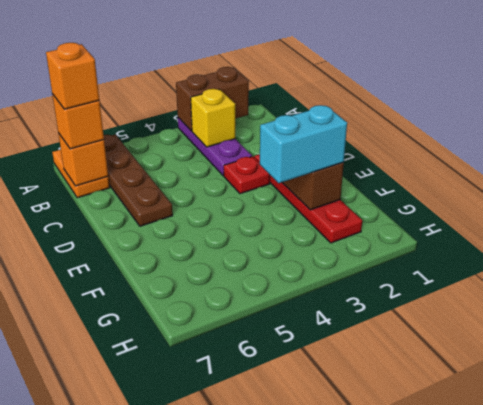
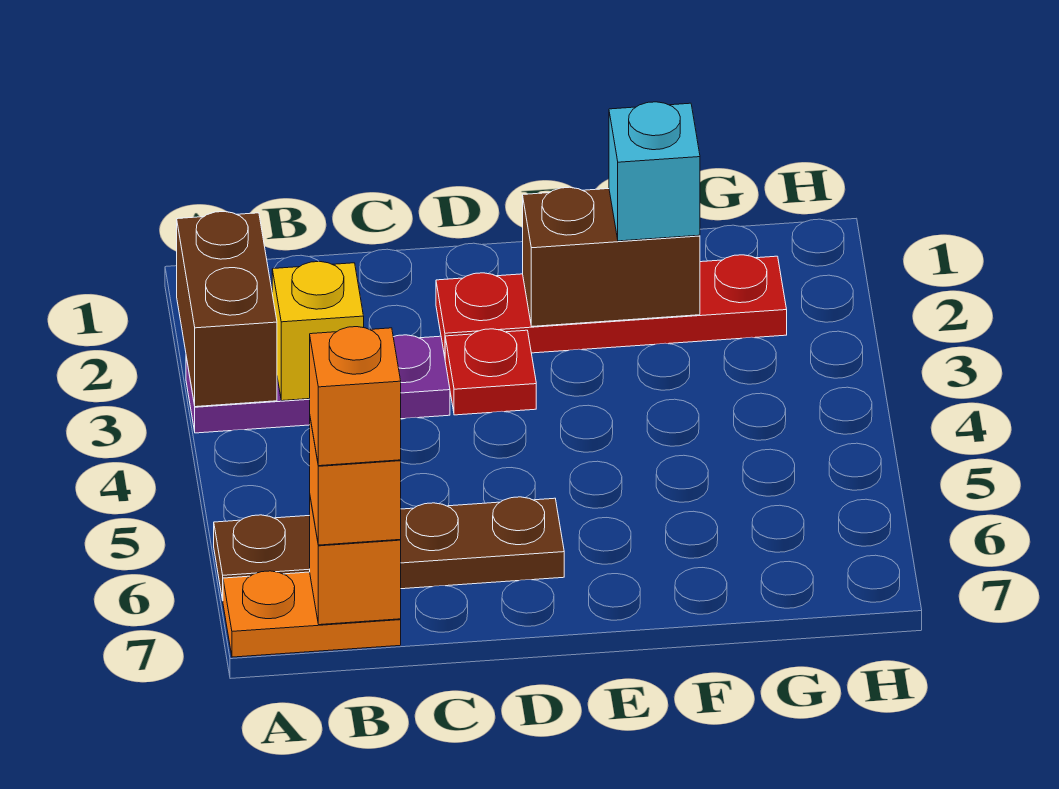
cyan 1x2 brick [260,105,347,183] -> cyan 1x1 brick [609,102,700,241]

